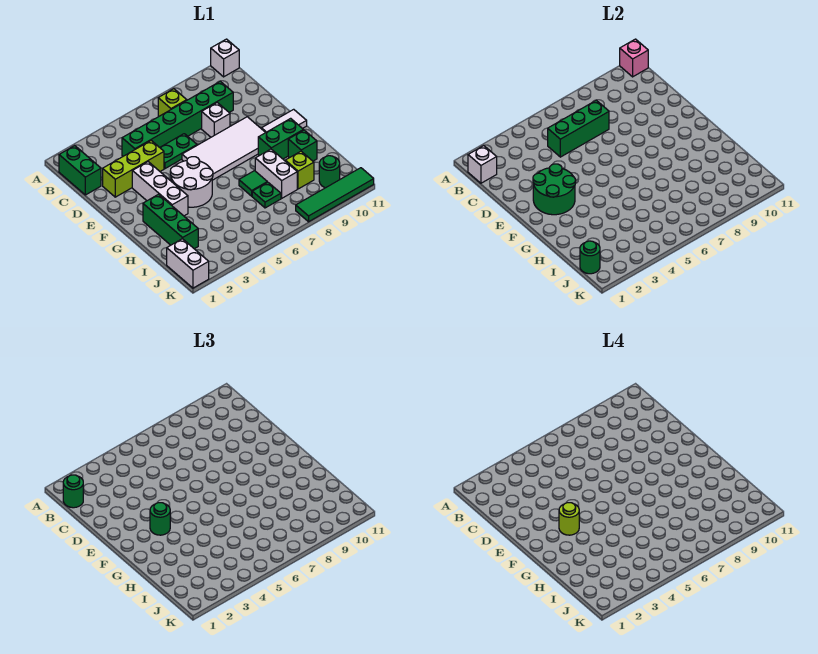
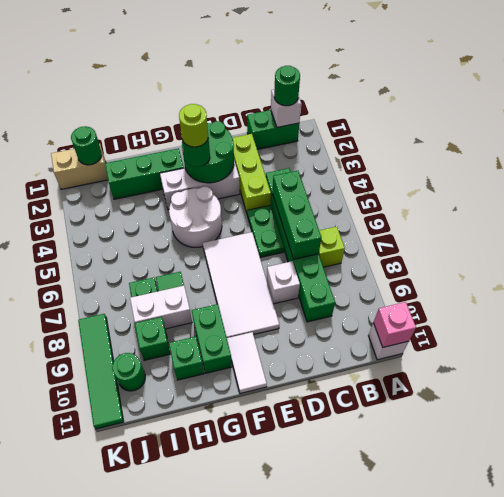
lime 1x1 brick [285,151,314,189] -> green 1x1 brick [135,317,170,360]
white 1x2 brick [167,239,209,288] -> tan 1x2 brick [51,144,108,189]

